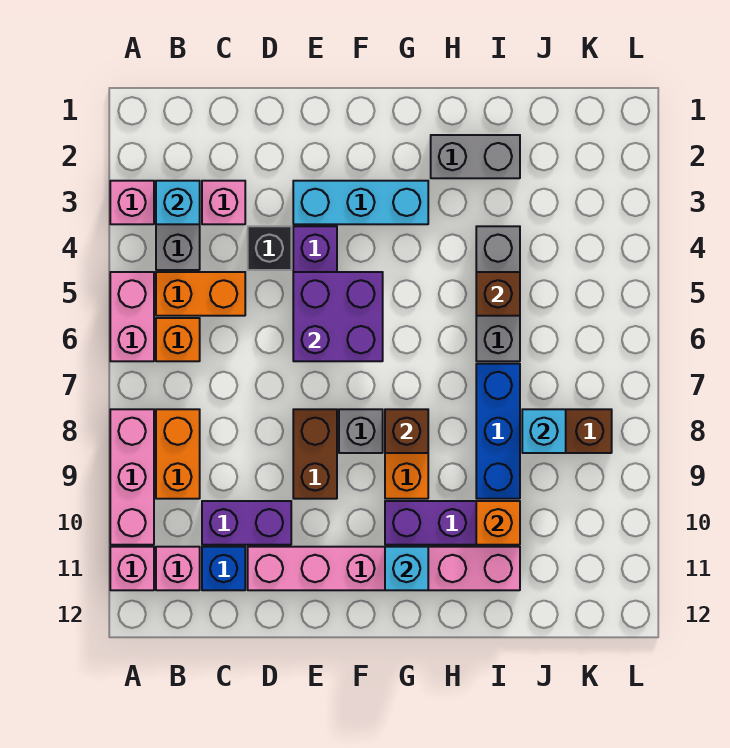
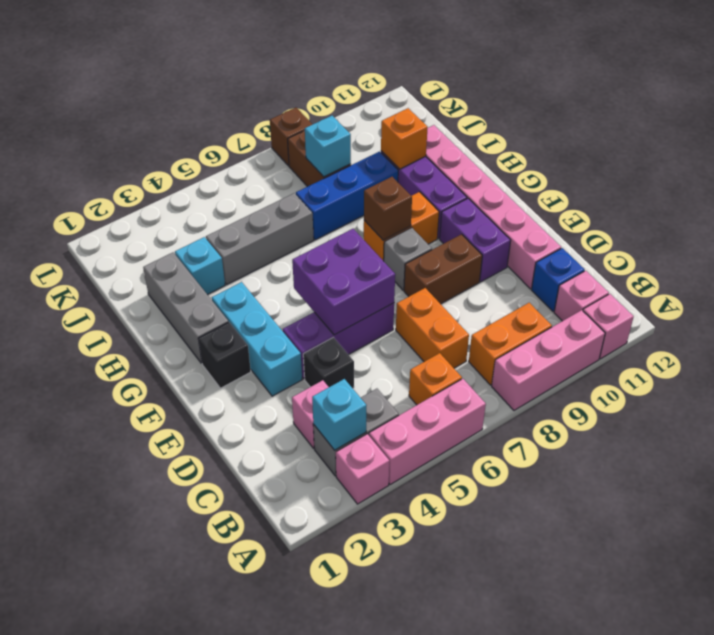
pink 1x2 brick [110,272,154,361] -> pink 1x3 brick [369,379,486,485]
orange 1x2 brick [156,272,245,316] -> orange 1x2 brick moved to [396,288,469,368]
purple 1x2 brick [202,501,291,545] -> purple 1x2 brick moved to [440,198,511,282]
none -> black 1x1 brick [198,322,251,388]
cyan 1x1 brick [385,547,428,590] -> cyan 1x1 brick moved to [175,237,225,295]
grey 1x2 brick [431,135,520,178] -> grey 1x3 brick [143,252,228,363]
brown 1x1 brick [476,272,520,316] -> brown 1x1 brick moved to [270,108,312,166]

